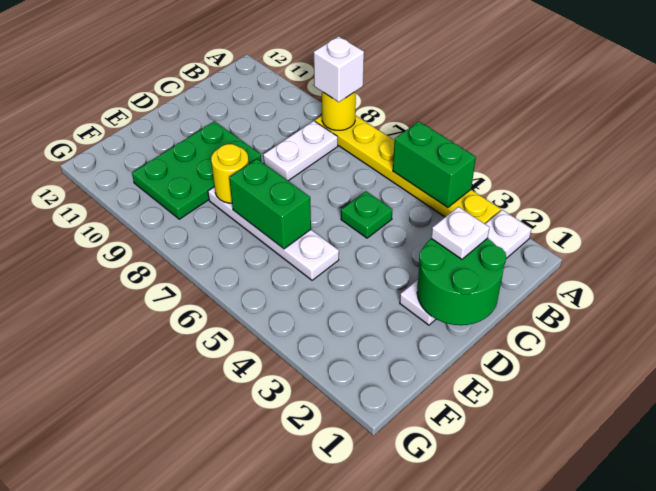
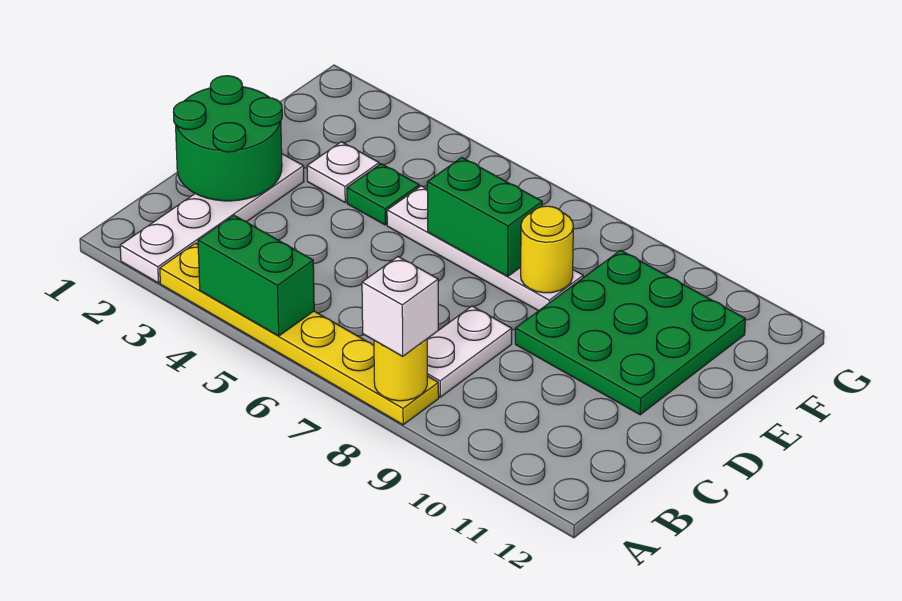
white 1x1 plate [431,207,490,259] -> white 1x1 plate moved to [307,142,379,202]
green 1x1 plate [341,191,392,238] -> green 1x1 plate moved to [347,164,419,225]
green 2x3 plate [132,121,261,219] -> green 3x3 plate [515,250,745,415]

